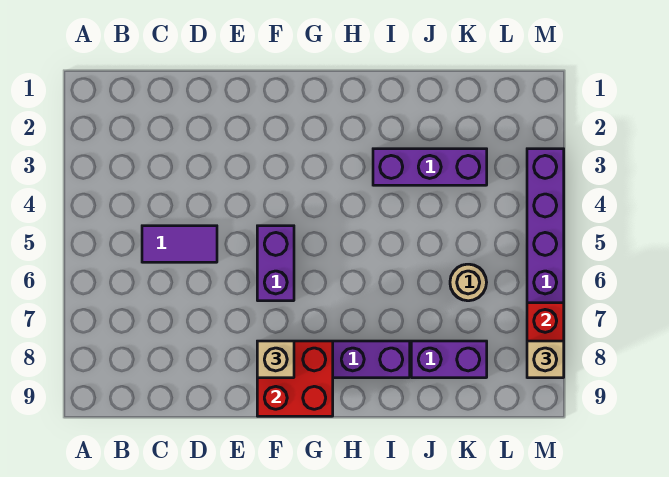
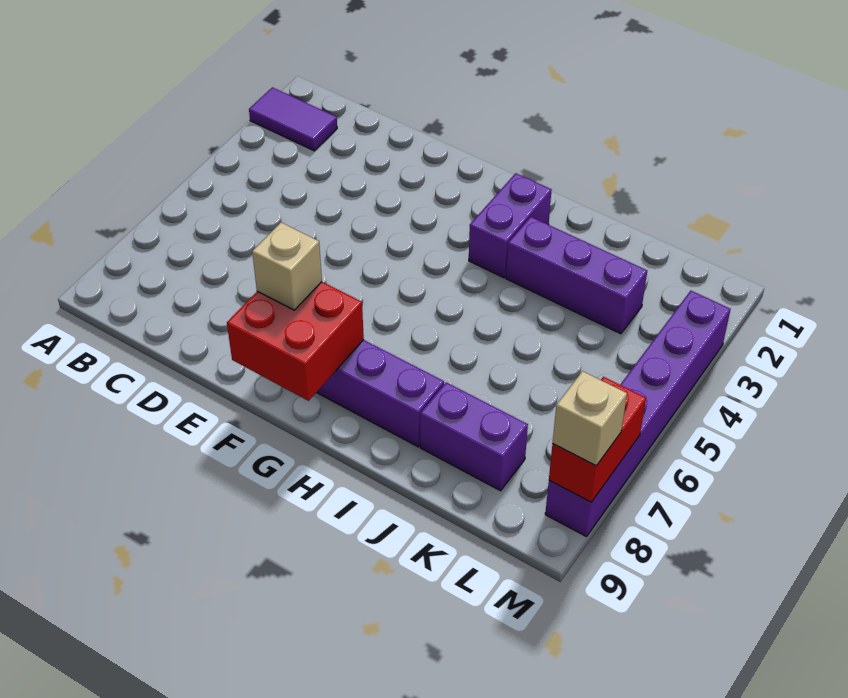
purple 1x2 tile [142,226,217,262] -> purple 1x2 tile moved to [249,87,337,151]
purple 1x2 brick [257,226,294,301] -> purple 1x2 brick moved to [469,173,551,278]
tan 1x1 round brick [450,264,487,301] -> none

